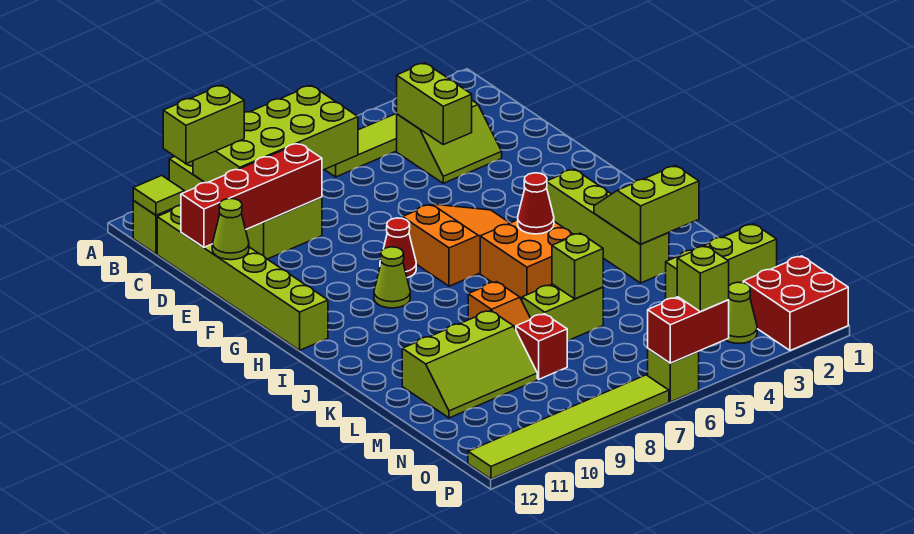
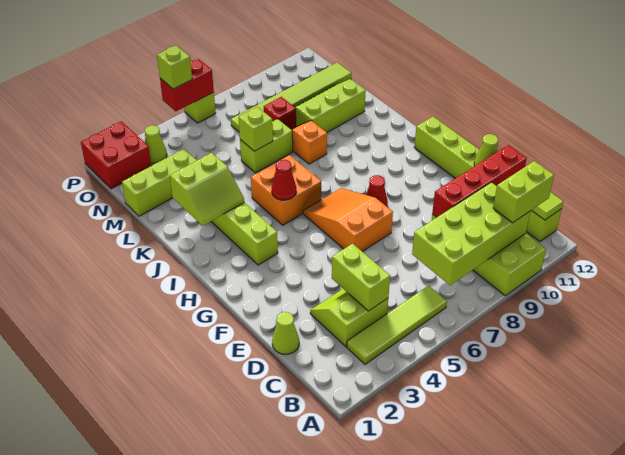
orange 2x3 slope [402,204,509,286] -> orange 2x3 slope turned to [303,188,393,252]
lime 1x1 cone [374,247,410,308] -> lime 1x1 cone moved to [272,312,299,354]
lime 1x6 tile [468,375,669,479] -> lime 1x6 tile moved to [231,62,351,132]

